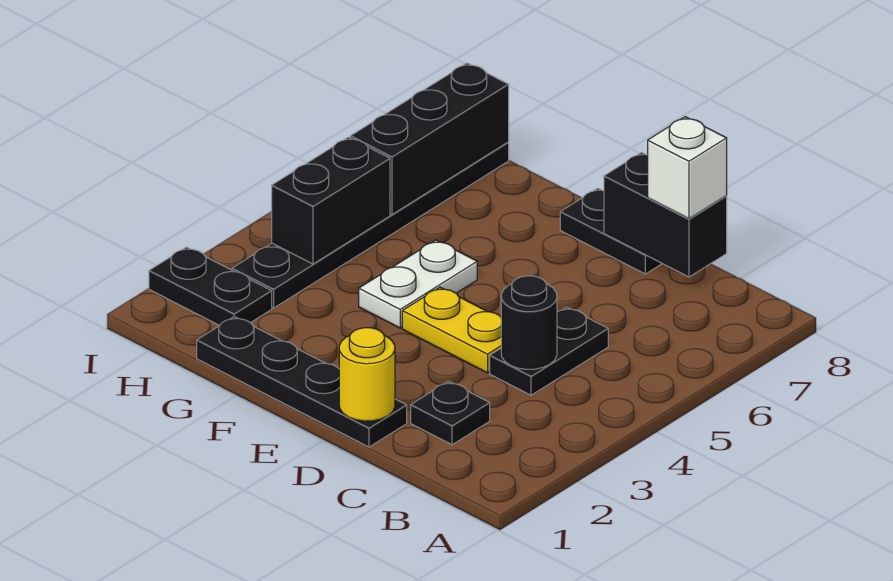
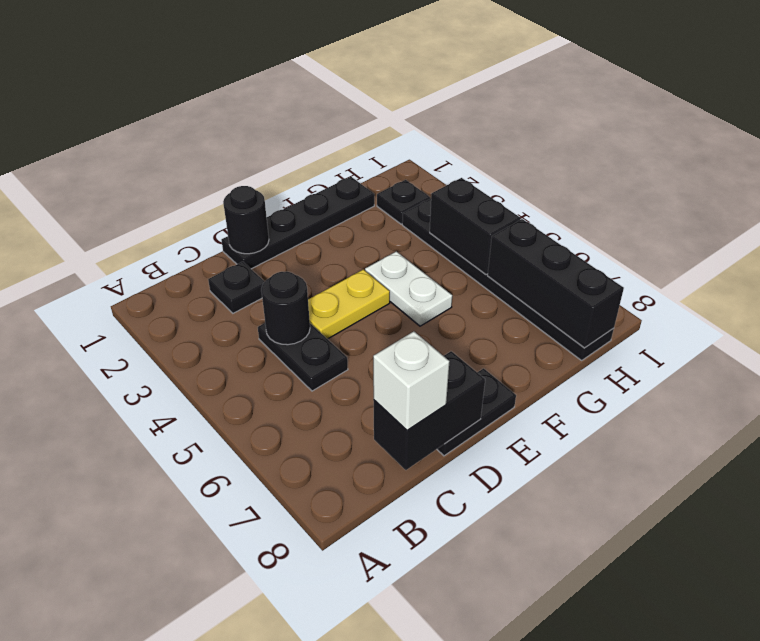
yellow 1x1 round brick [339,328,395,421] -> black 1x1 round brick [223,186,269,254]
black 1x2 plate [149,247,272,326] -> black 1x1 plate [377,180,430,224]

